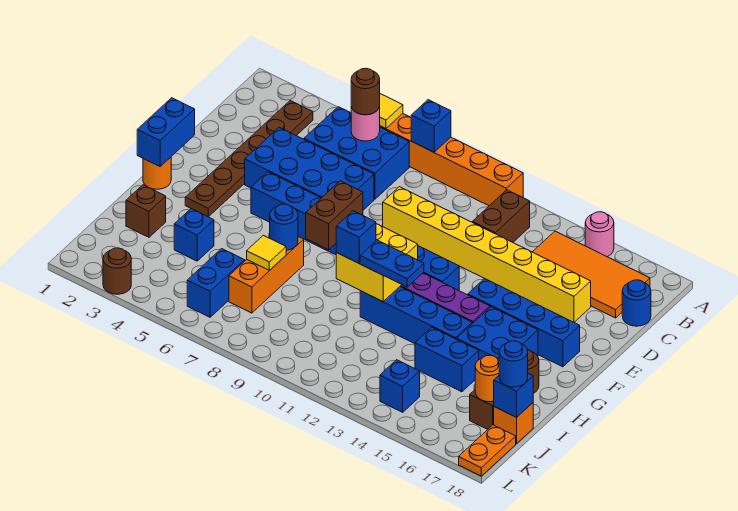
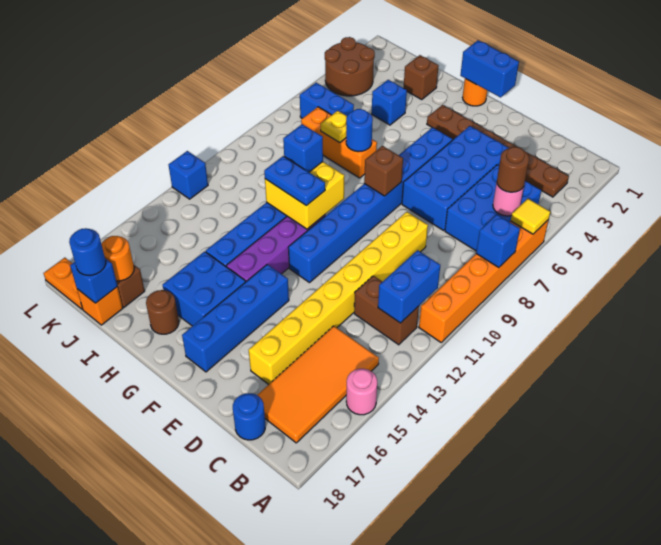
brown 1x2 brick [306,181,363,250] -> brown 1x1 brick [364,146,403,196]
blue 1x2 plate [360,240,424,287] -> blue 1x2 plate turned to [264,156,325,206]
yellow 1x1 tile [247,235,286,271] -> yellow 1x1 plate [321,111,347,143]
blue 1x2 brick [415,327,479,392] -> blue 1x2 brick moved to [378,250,440,323]
blue 1x1 brick [380,360,420,412] -> blue 1x1 brick moved to [169,151,208,199]
brown 1x1 round brick [103,248,131,294] -> brown 2x2 round brick [325,37,375,96]

